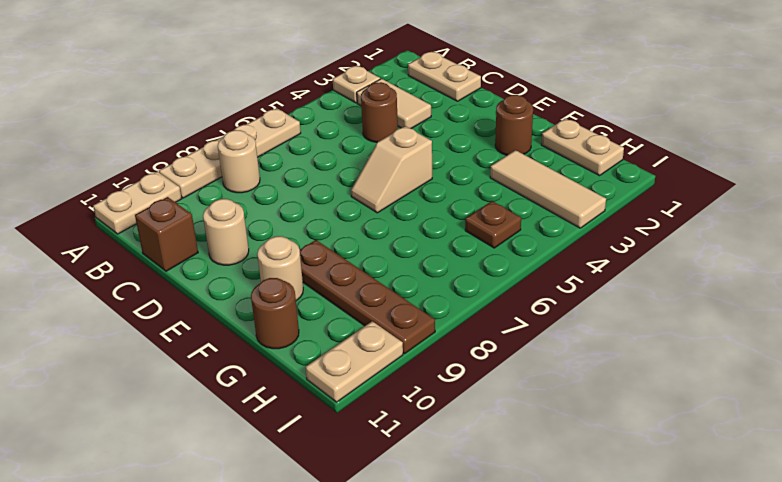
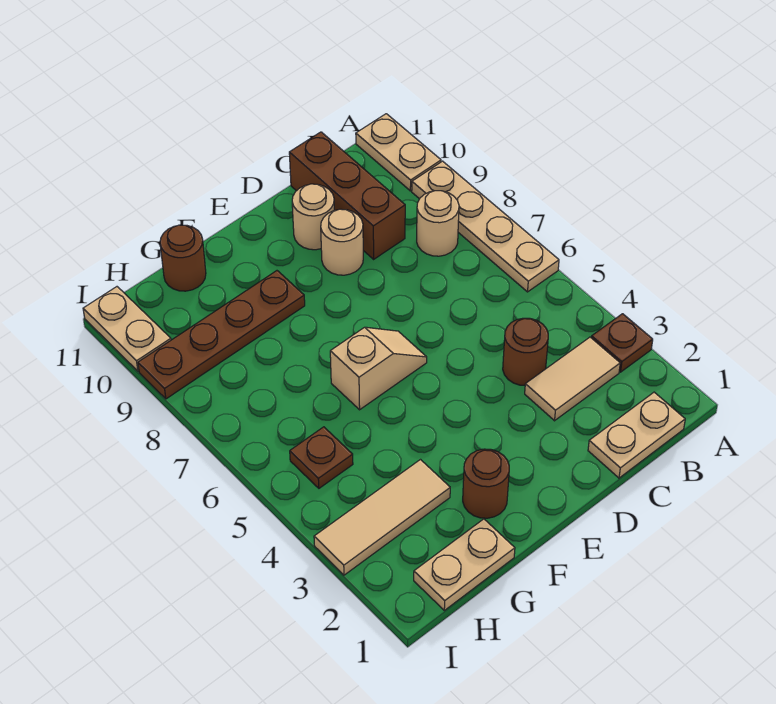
tan 1x1 plate [333,66,380,103] -> brown 1x1 plate [592,314,653,372]
brown 1x1 brick [135,197,198,271] -> brown 1x3 brick [289,132,405,259]
tan 1x2 slope [351,126,432,213] -> tan 1x2 slope turned to [330,327,427,410]
tan 1x1 round brick [257,236,303,301] -> tan 1x1 round brick moved to [321,209,363,275]

